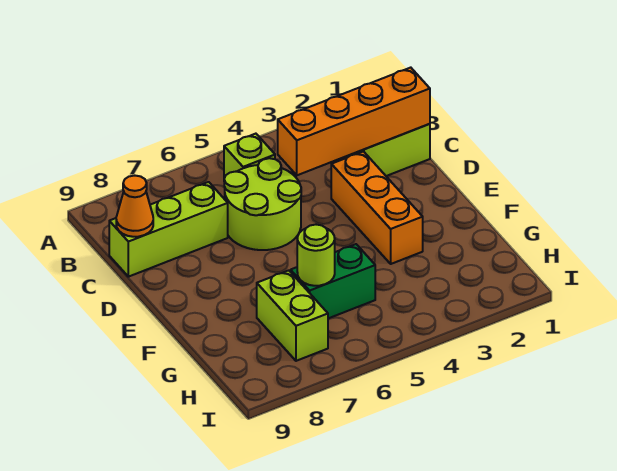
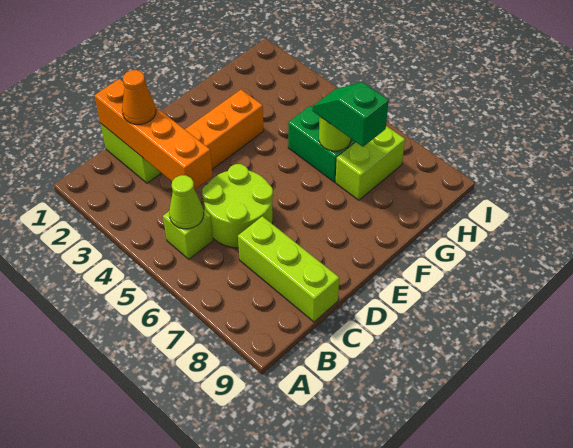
none -> lime 1x1 cone [169,175,204,229]
orange 1x1 cone [116,176,153,237] -> orange 1x1 cone moved to [122,70,156,124]
none -> green 1x2 slope [313,82,389,147]

